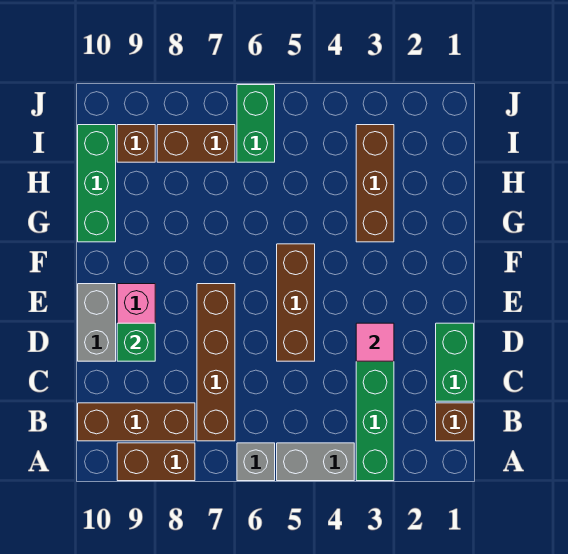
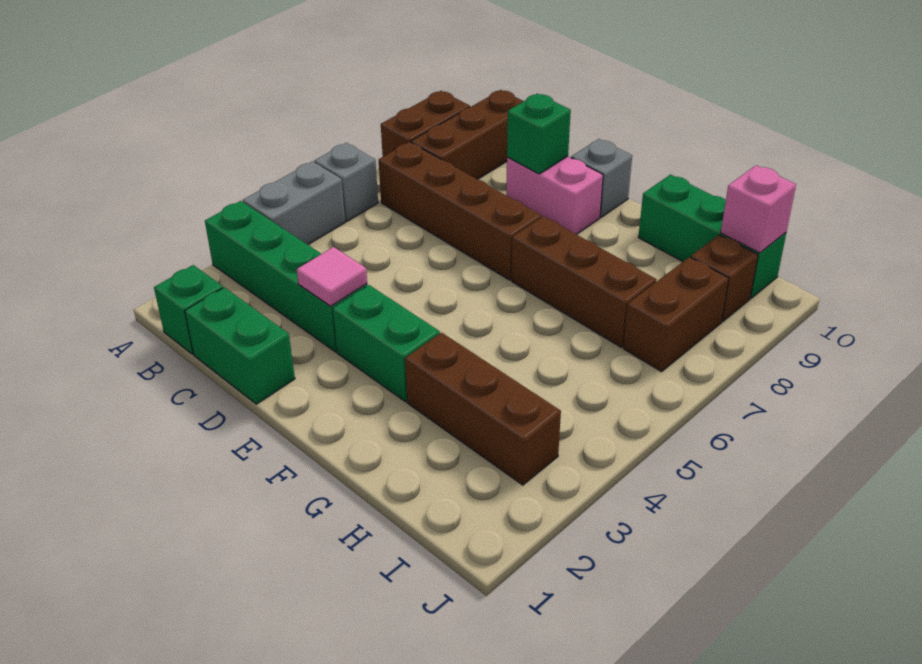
brown 1x1 brick [436,403,474,441] -> green 1x1 brick [154,265,223,354]
brown 1x3 brick [277,244,315,361] -> brown 1x3 brick moved to [511,216,657,347]
grey 1x2 brick [78,284,116,361] -> grey 1x1 brick [571,139,632,217]
green 1x2 brick [237,85,275,162] -> green 1x2 brick moved to [333,285,440,402]
none -> pink 1x1 brick [721,165,796,253]

